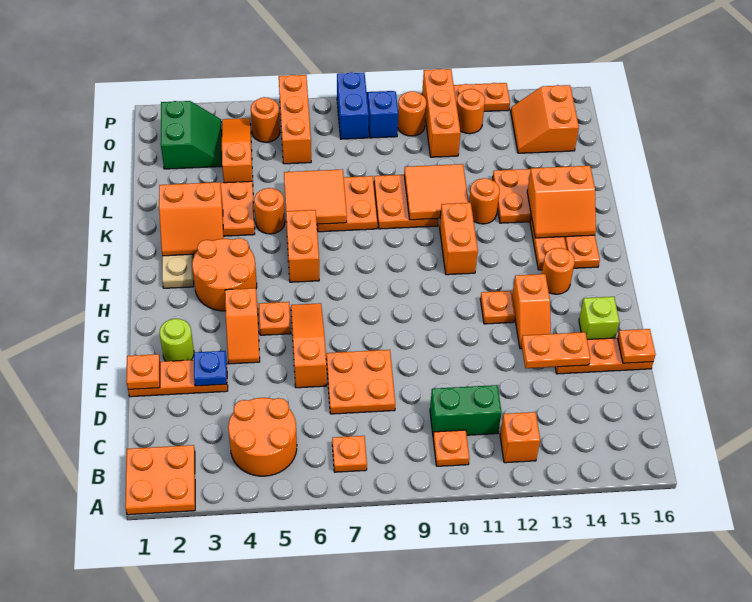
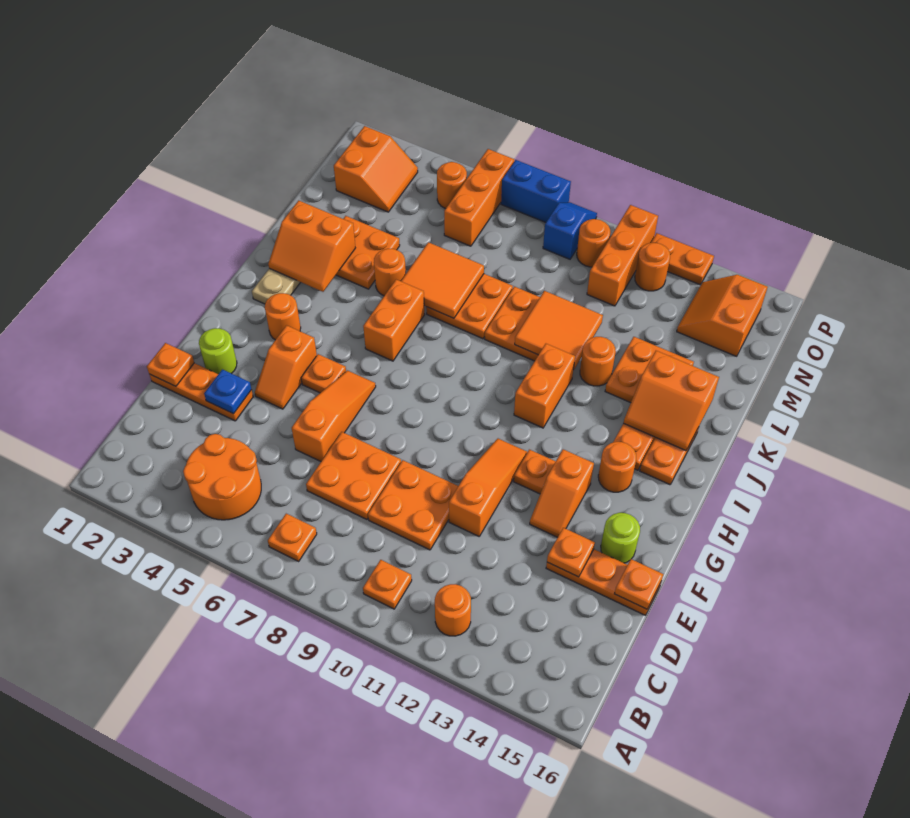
orange 2x2 plate [125,445,195,515] -> orange 2x2 plate moved to [368,460,458,550]
orange 1x1 brick [500,412,540,463] -> orange 1x1 round brick [435,584,471,636]
green 1x2 brick [430,385,502,435] -> none
orange 1x2 plate [521,332,590,368] -> orange 1x1 plate [547,528,595,577]
lime 1x1 brick [579,297,619,339] -> lime 1x1 round brick [601,513,640,563]
orange 2x2 round brick [192,238,257,311] -> orange 1x1 round brick [265,293,301,340]
orange 1x3 slope [222,118,253,183] -> orange 1x3 slope moved to [449,439,527,536]
green 2x2 slope [161,101,222,169] -> orange 2x2 slope [334,126,418,212]
blue 1x2 brick [337,72,369,139] -> blue 1x2 brick turned to [501,160,571,222]

